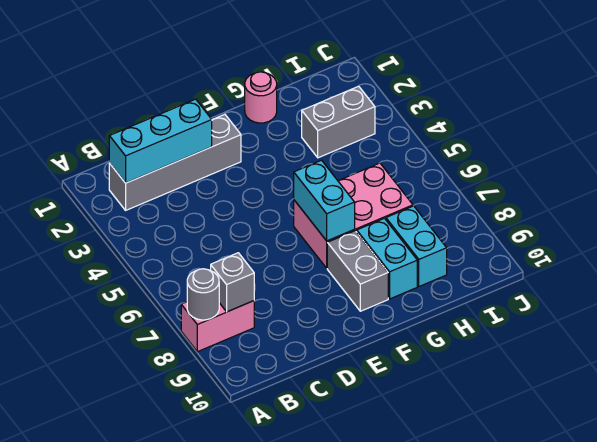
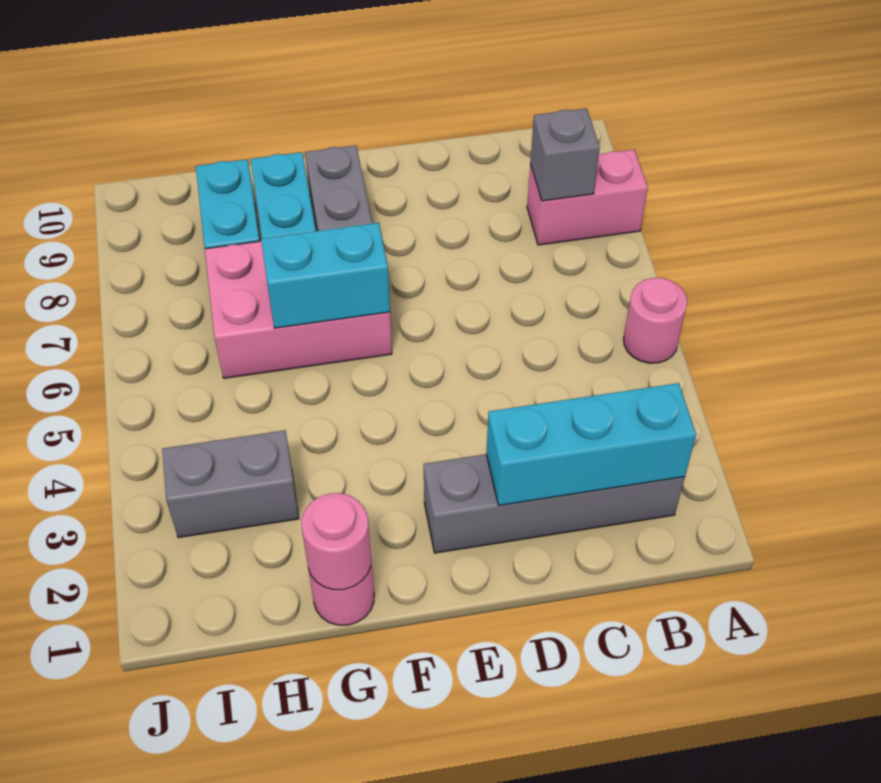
none -> pink 1x1 round brick [624,278,687,363]
grey 1x1 round brick [187,269,219,320] -> none
cyan 1x2 brick [294,160,355,241] -> cyan 1x2 brick turned to [261,223,390,328]
none -> pink 1x1 round brick [302,493,371,590]

